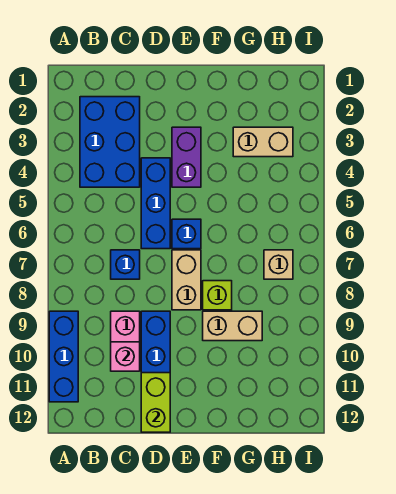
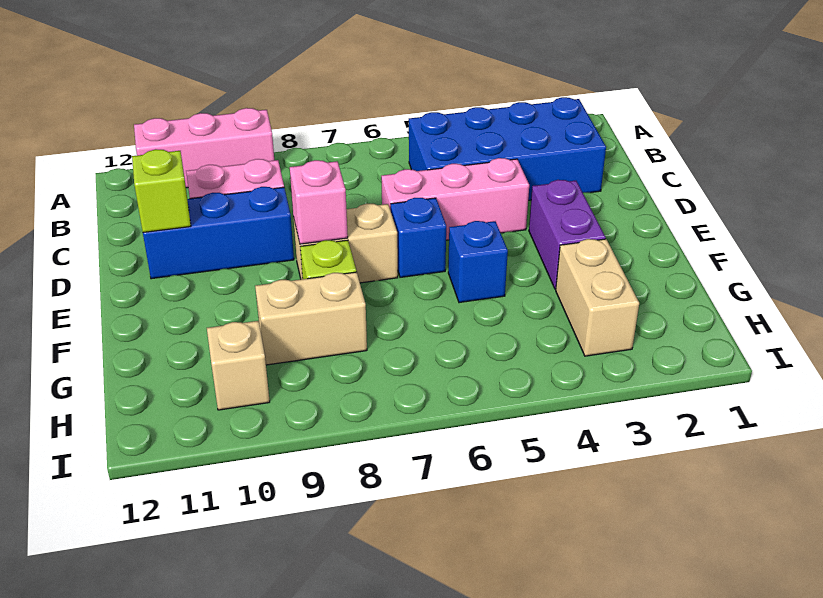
blue 1x3 brick [49,311,78,402] -> pink 1x3 brick [134,108,274,188]
blue 2x3 brick [80,97,140,187] -> blue 2x4 brick [409,97,606,200]
blue 1x1 brick [111,250,140,279] -> blue 1x1 brick moved to [448,221,508,303]
pink 1x1 brick [111,342,140,371] -> pink 1x1 brick moved to [290,160,348,244]
blue 1x3 brick [141,158,170,249] -> pink 1x3 brick [381,158,529,240]
lime 1x2 brick [141,373,170,432] -> lime 1x1 brick [132,149,191,233]
purple 1x2 brick [172,127,201,187] -> purple 1x2 brick turned to [529,180,606,289]
tan 1x2 brick [203,311,262,341] -> tan 1x2 brick turned to [255,272,367,365]
tan 1x1 brick [264,250,293,279] -> tan 1x1 brick moved to [207,321,270,410]

